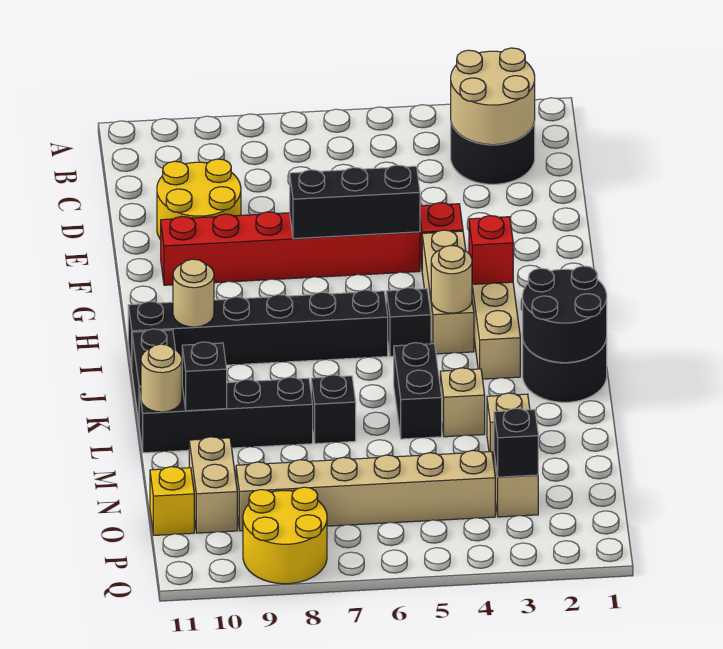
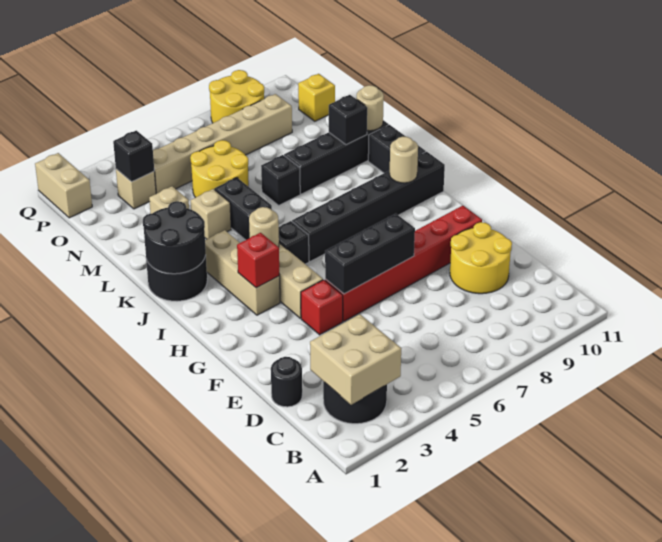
tan 2x2 round brick [451,48,535,145] -> tan 2x2 brick [310,314,401,405]
none -> black 1x1 round brick [271,357,302,407]
none -> yellow 2x2 round brick [190,140,249,198]
tan 1x2 brick [189,437,237,533] -> tan 1x2 brick moved to [35,153,92,218]

